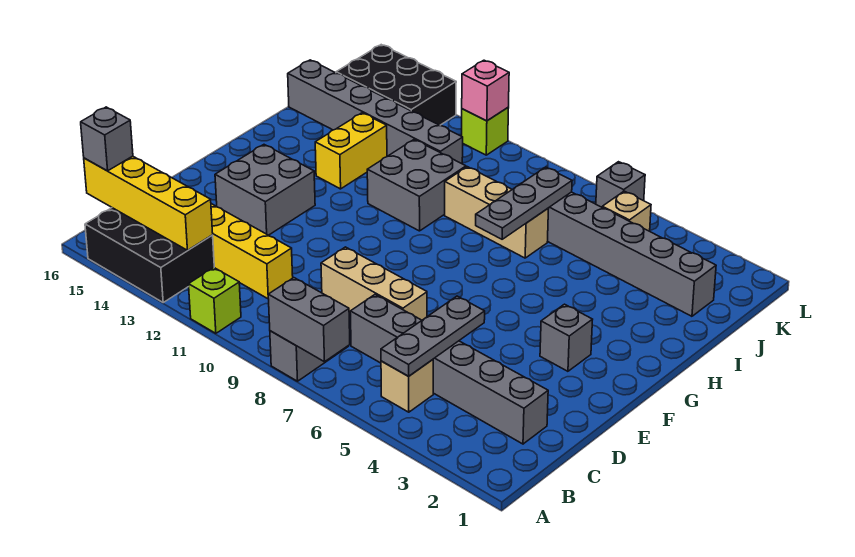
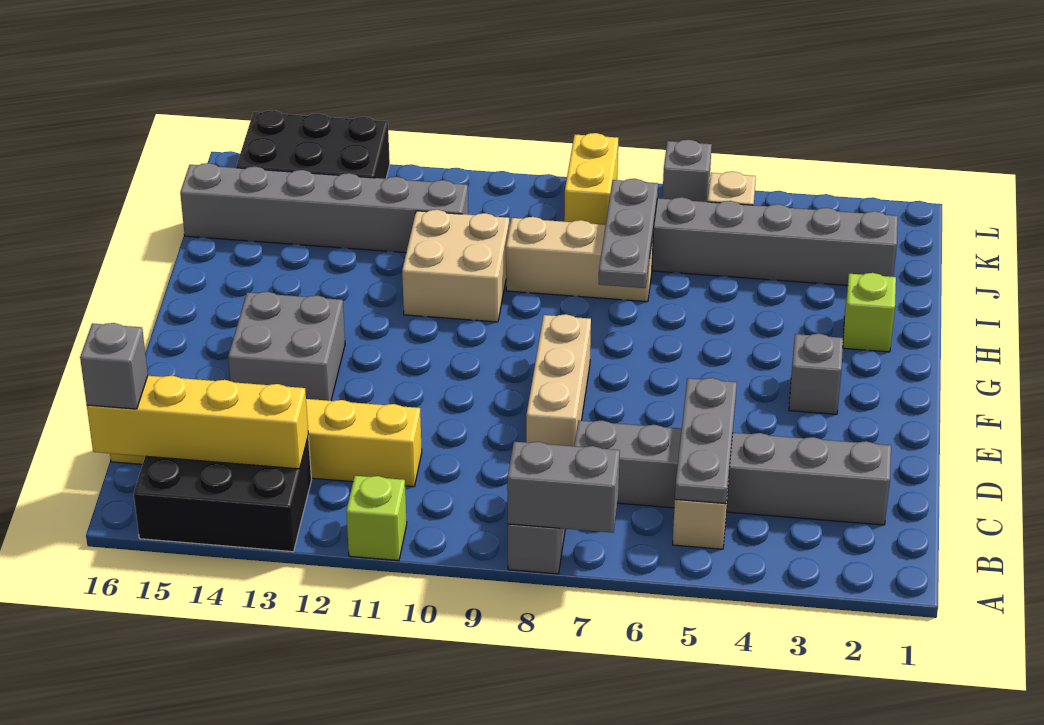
tan 1x3 brick [321,247,427,320] -> tan 1x3 brick turned to [526,314,591,446]
grey 2x2 brick [367,140,466,231] -> tan 2x2 brick [402,210,509,322]
yellow 1x2 brick [315,113,387,189] -> yellow 1x2 brick moved to [564,133,618,225]
lime 1x1 brick [461,107,509,155] -> lime 1x1 brick moved to [843,273,896,352]
pink 1x1 brick [462,60,509,121] -> none

